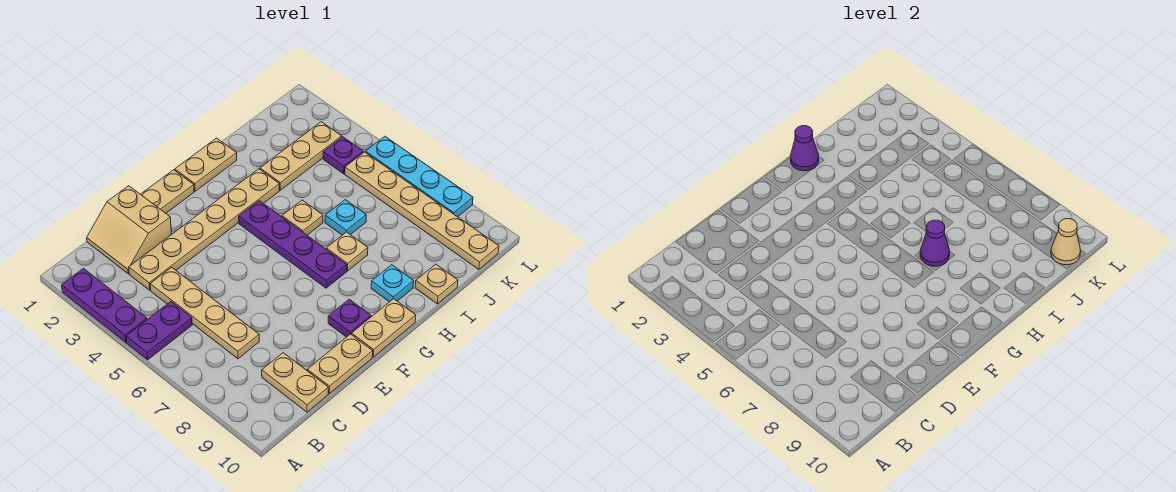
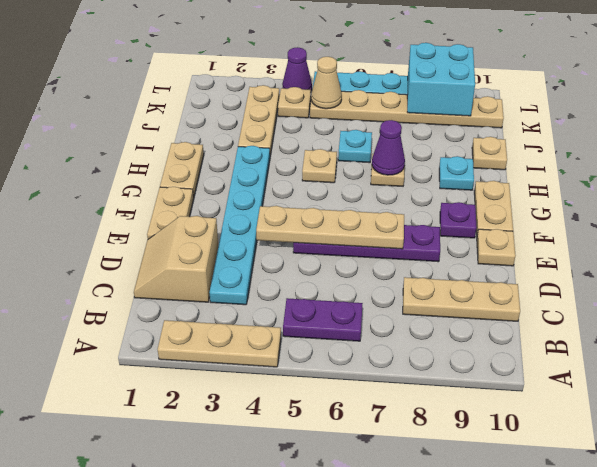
purple 1x3 plate [62,269,147,342] -> tan 1x3 plate [158,320,281,367]
purple 1x2 plate [126,302,192,360] -> purple 1x2 plate turned to [283,298,363,341]
tan 2x2 slope [87,186,171,273] -> tan 2x2 slope turned to [134,216,218,302]
tan 1x6 plate [129,169,279,290] -> cyan 1x6 plate [210,146,270,305]
tan 1x4 plate [150,267,259,359] -> tan 1x4 plate moved to [256,206,404,249]
tan 1x2 plate [262,353,328,412] -> tan 1x3 plate [403,277,520,321]
tan 1x2 plate [307,334,373,394] -> tan 1x1 plate [477,229,516,266]
purple 1x4 plate [239,201,347,288] -> purple 1x4 plate moved to [293,225,440,262]
purple 1x1 cone [791,126,819,171] -> purple 1x1 cone moved to [282,47,312,91]
purple 1x1 plate [323,137,363,174] -> tan 1x1 plate [278,87,311,118]
none -> cyan 2x2 brick [407,43,475,116]
tan 1x1 cone [1051,219,1081,265] -> tan 1x1 cone moved to [311,57,342,109]

